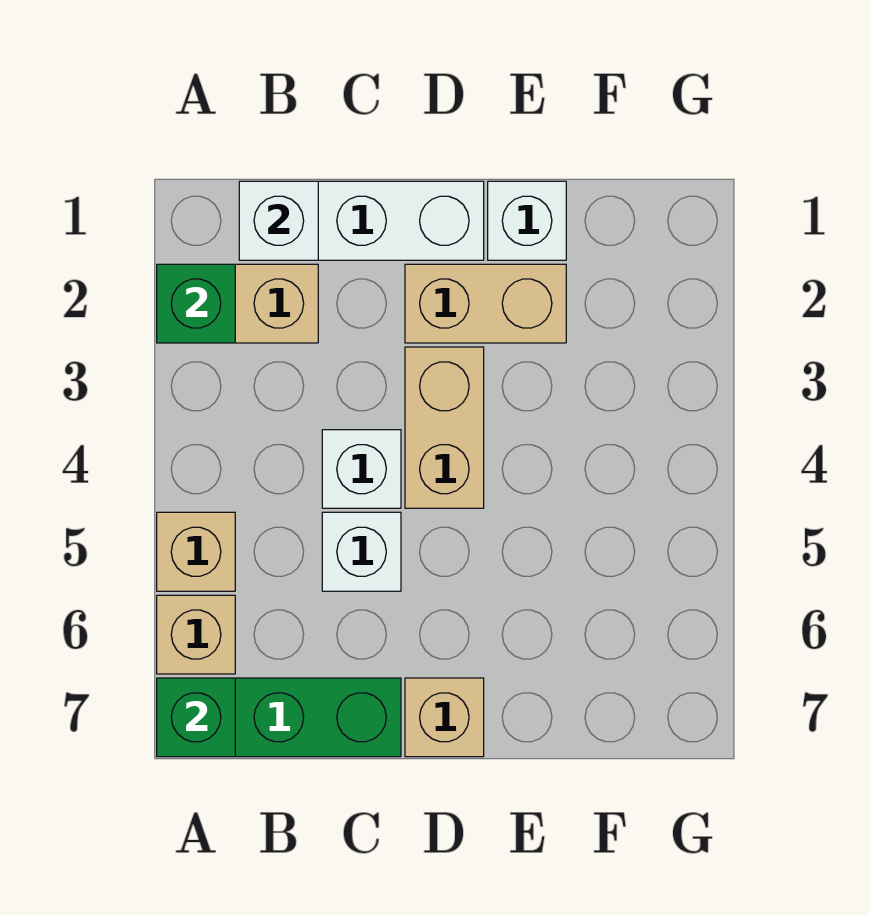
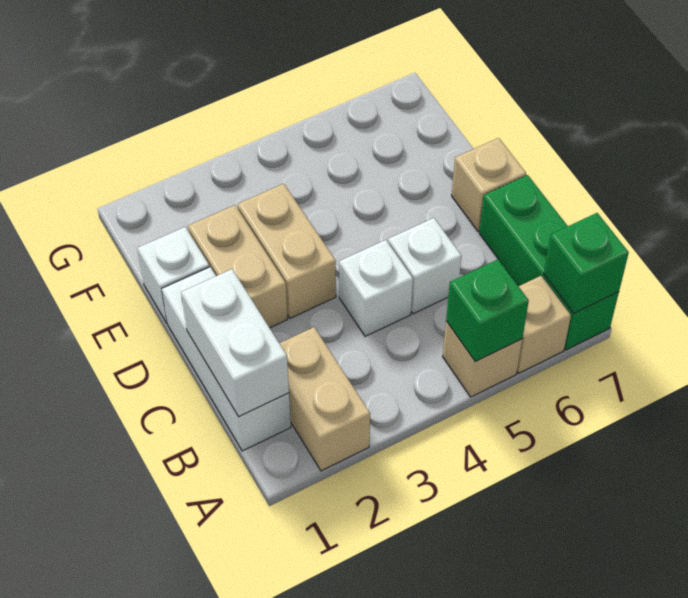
green 1x1 brick [157,264,235,343] -> green 1x1 brick moved to [446,259,529,361]
white 1x1 brick [239,181,318,260] -> white 1x2 brick [181,269,289,417]
tan 1x2 brick [405,347,484,508] -> tan 1x2 brick turned to [238,184,336,318]

